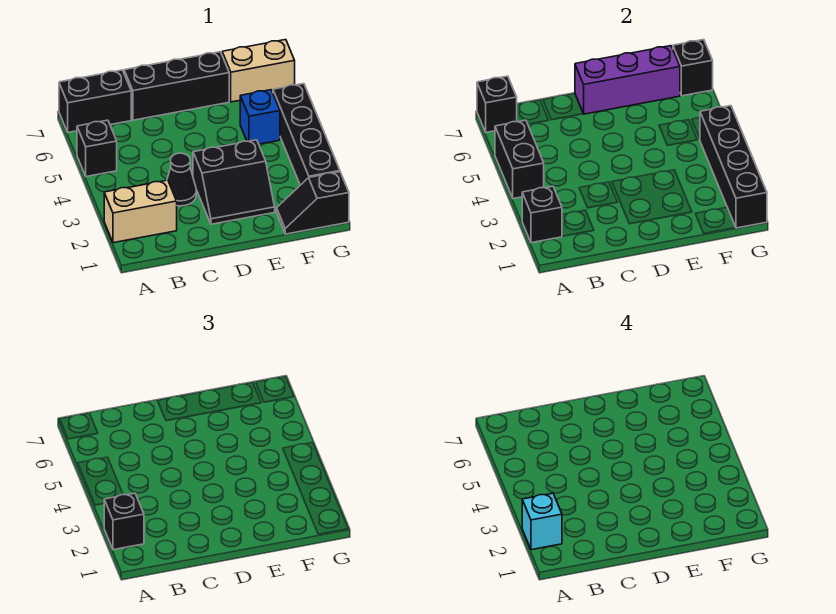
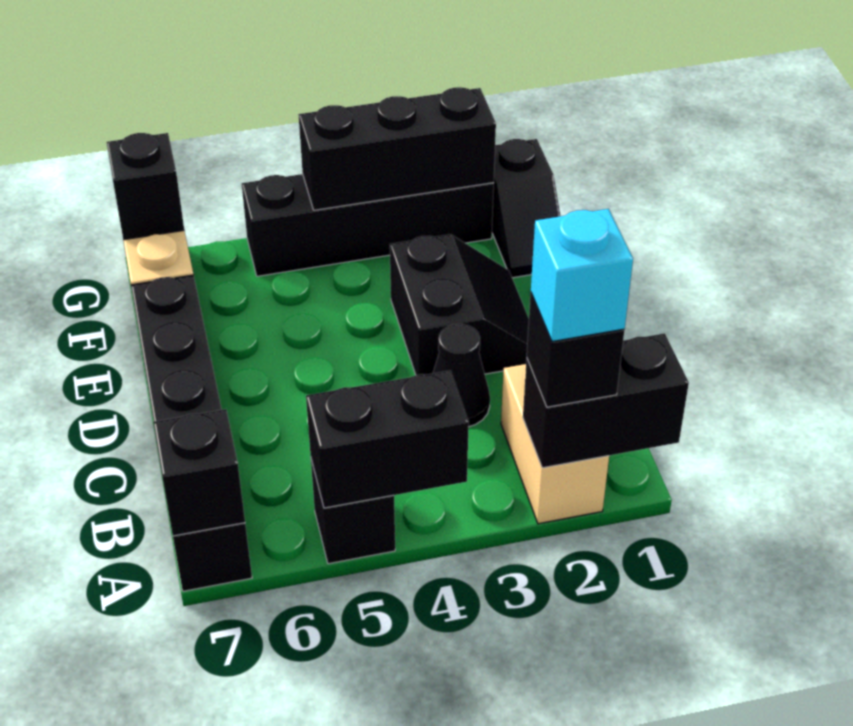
black 1x1 brick [522,186,562,243] -> black 1x2 brick [523,333,689,468]
purple 1x3 brick [575,46,680,114] -> none
blue 1x1 brick [240,90,280,144] -> none
black 1x4 brick [700,106,767,228] -> black 1x3 brick [298,87,496,210]

